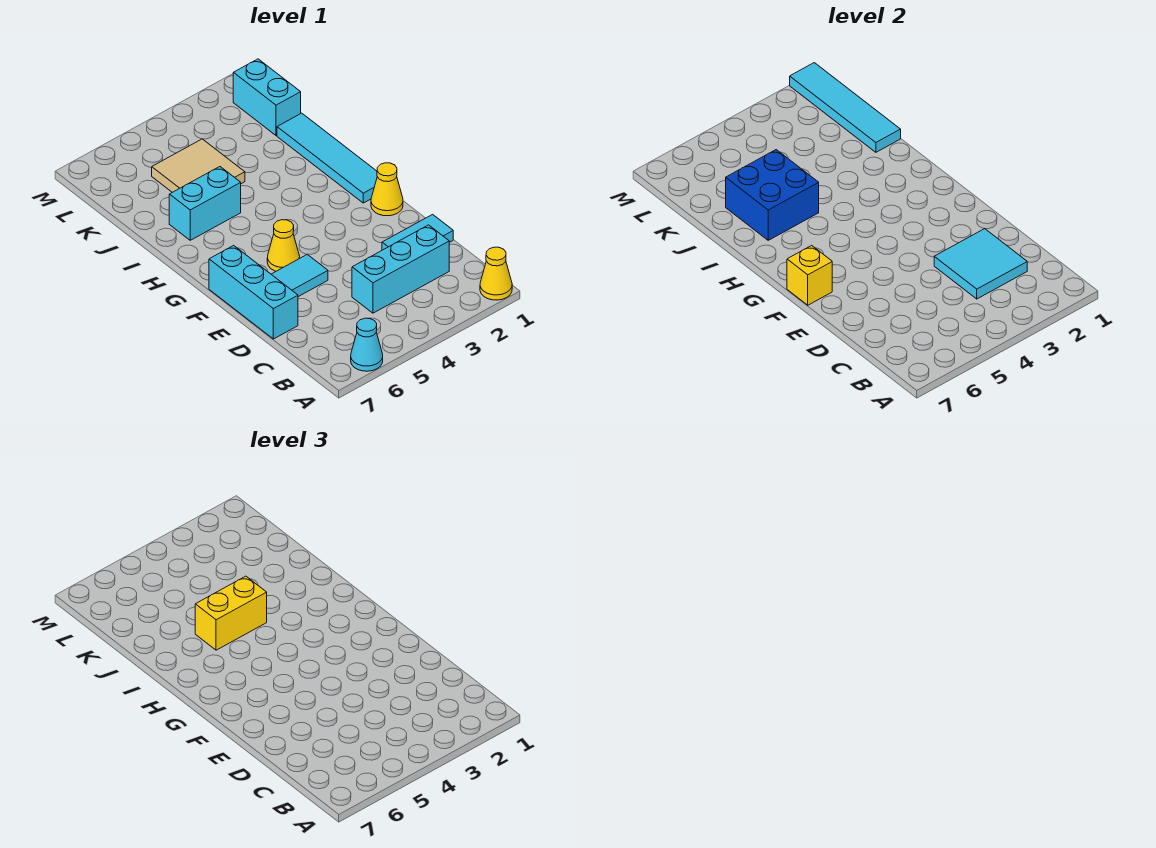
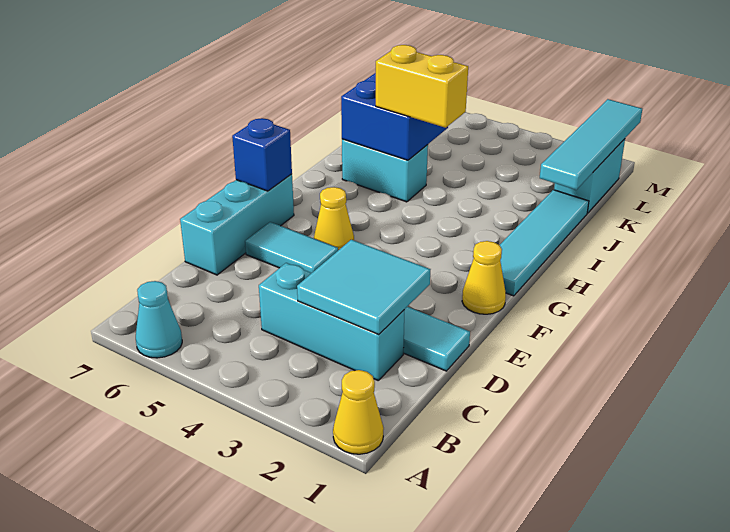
yellow 1x1 brick [787,245,832,305] -> blue 1x1 brick [232,118,292,191]
tan 2x2 tile [152,139,245,192] -> none

